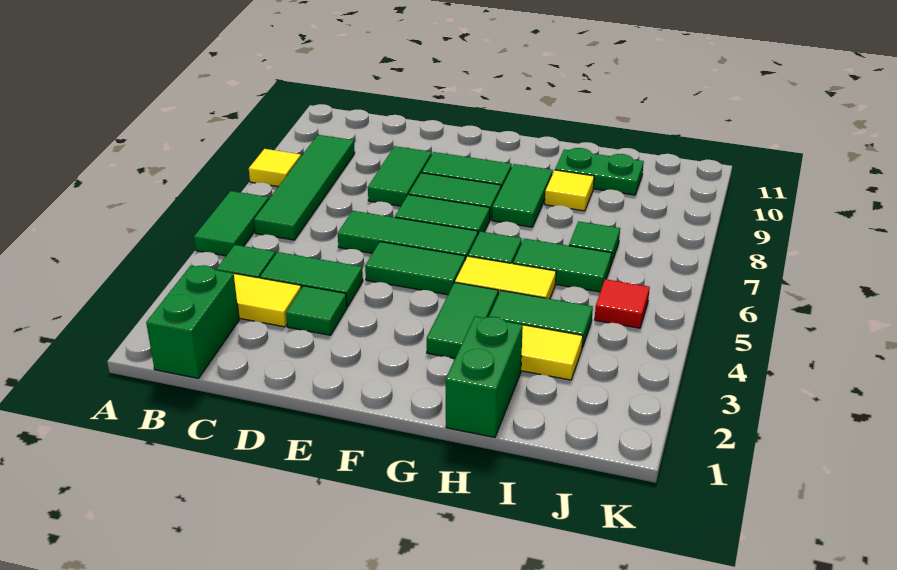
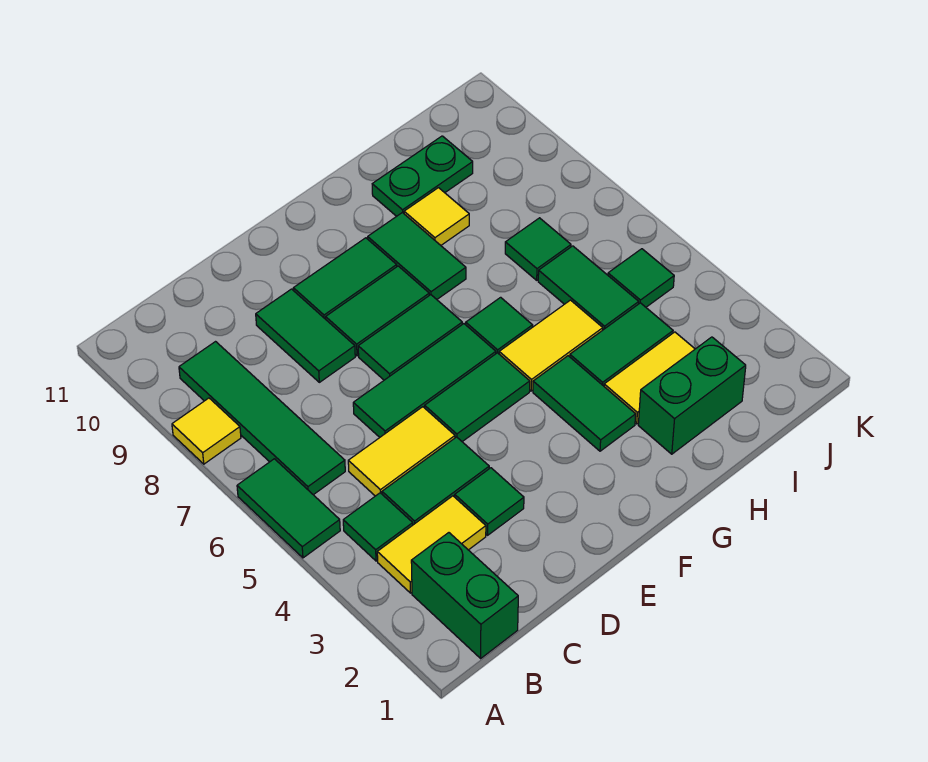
none -> yellow 1x2 tile [348,407,455,496]
green 1x2 brick [446,316,523,437] -> green 1x2 brick turned to [638,337,746,454]
green 1x2 tile [513,239,612,292] -> green 1x2 tile turned to [538,246,639,330]
red 1x1 tile [595,279,650,328] -> green 1x1 tile [608,249,674,307]

